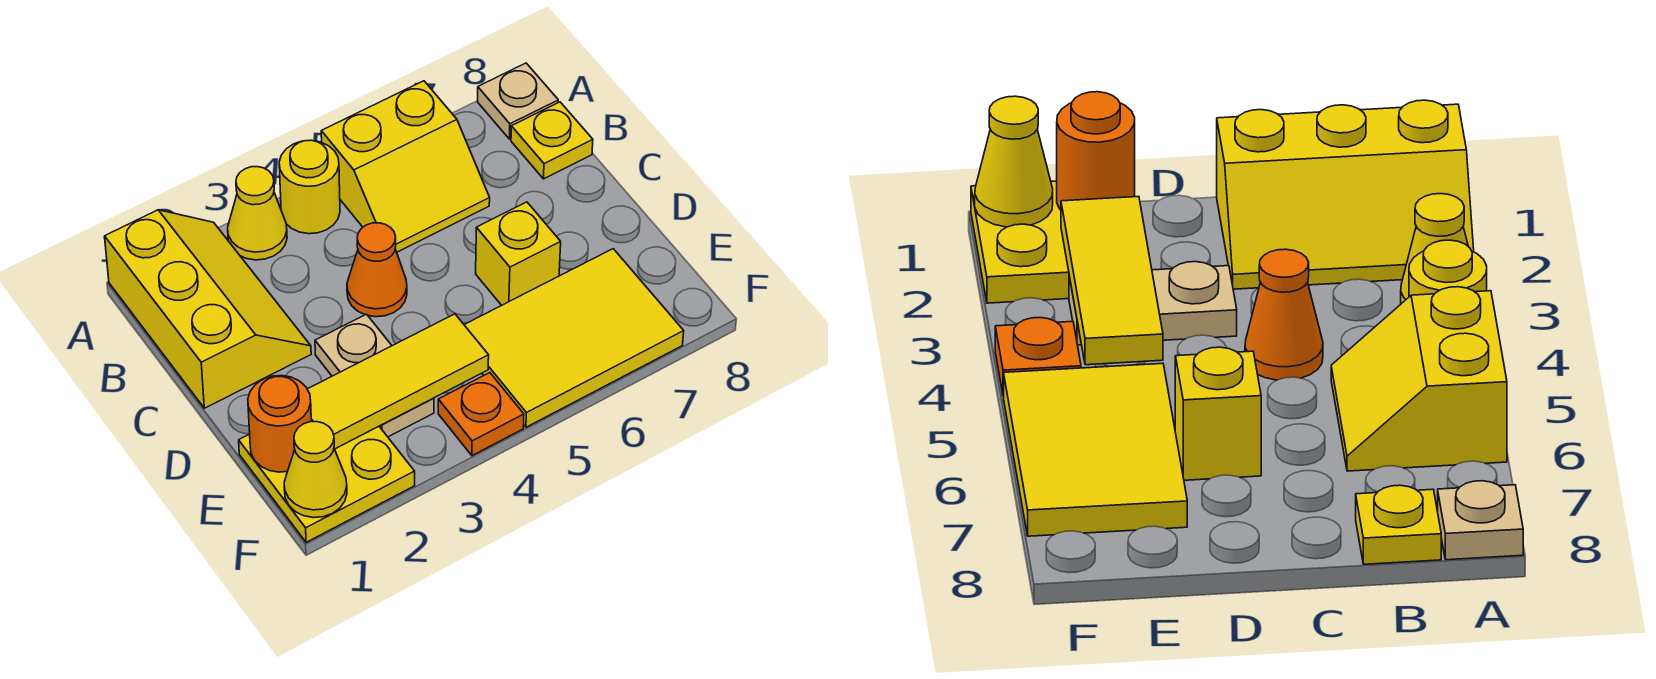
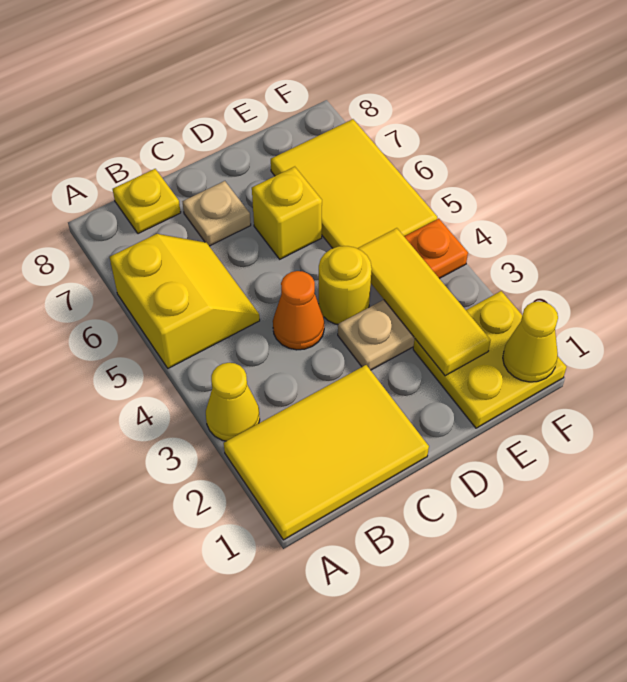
yellow 2x3 slope [105,210,311,408] -> yellow 2x3 tile [224,365,429,540]
yellow 1x1 round brick [279,140,340,234] -> yellow 1x1 round brick moved to [319,246,372,325]
tan 1x1 plate [477,63,558,139] -> tan 1x1 plate moved to [183,181,251,246]
orange 1x1 round brick [248,376,311,472] -> none

